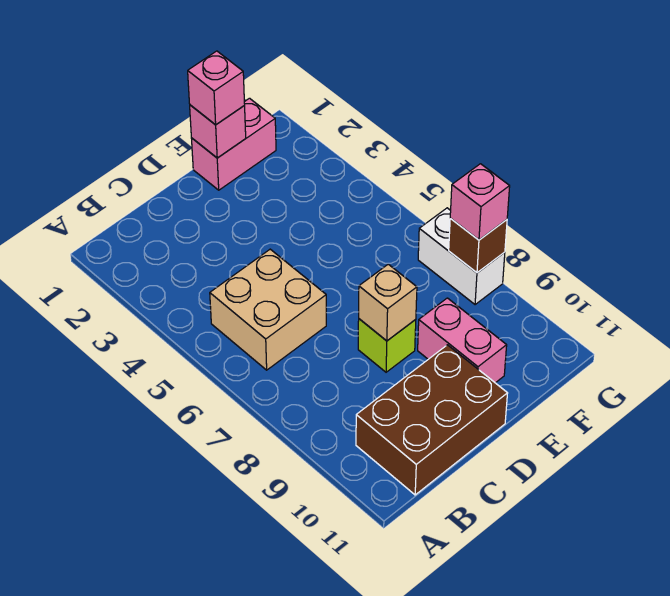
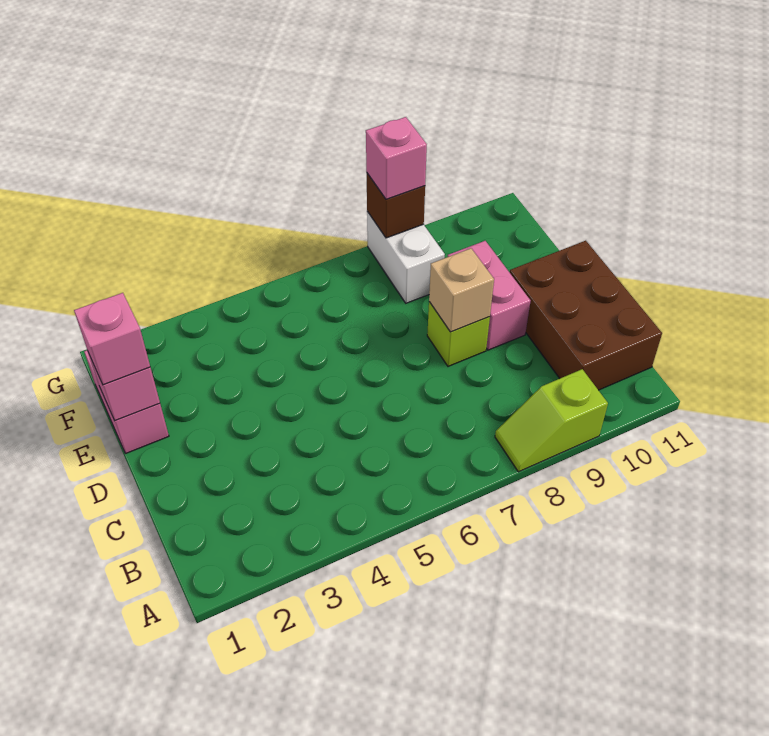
none -> lime 1x2 slope [495,369,608,472]
tan 2x2 brick [210,249,326,370] -> none
pink 1x2 brick [418,298,507,383] -> pink 1x2 brick turned to [448,241,530,350]
white 1x2 brick [418,208,505,305] -> white 1x2 brick turned to [367,211,445,303]

